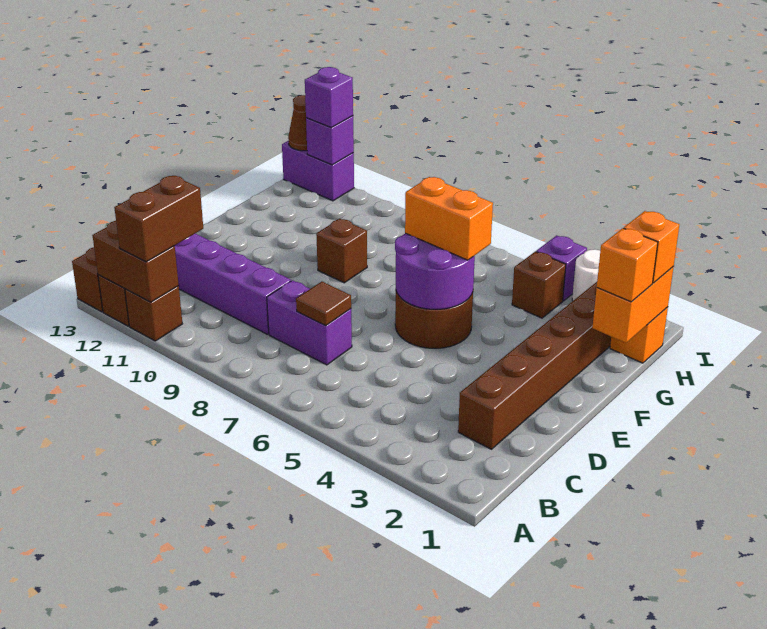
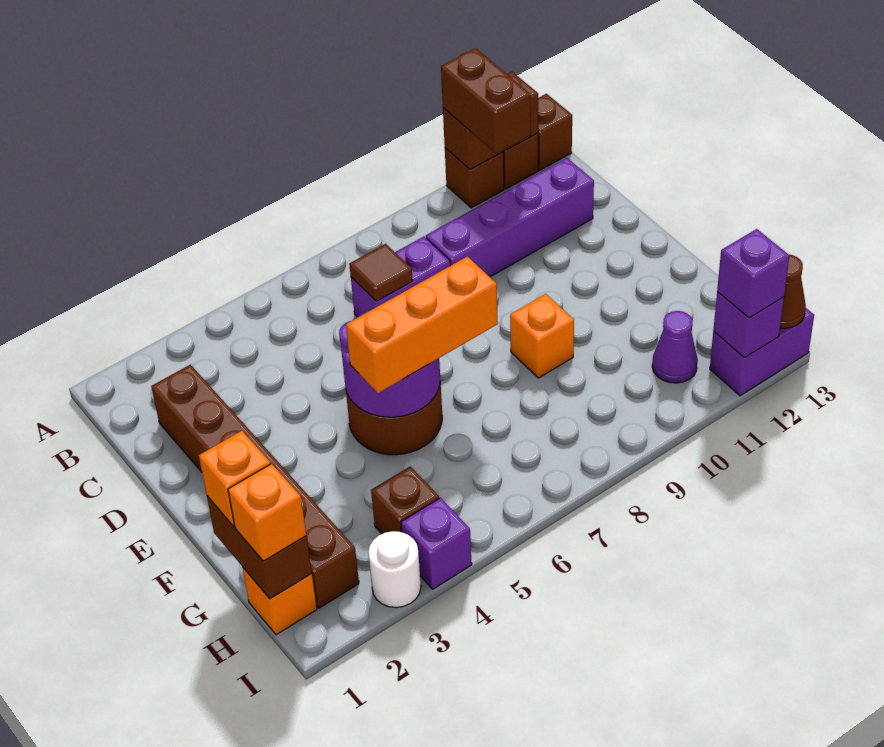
orange 1x2 brick [405,177,493,260] -> orange 1x3 brick [346,257,498,393]
brown 1x1 brick [316,219,367,283] -> orange 1x1 brick [510,294,574,378]
orange 1x2 brick [592,267,674,343] -> brown 1x2 brick [207,496,312,599]
none -> purple 1x1 cone [652,311,698,383]

